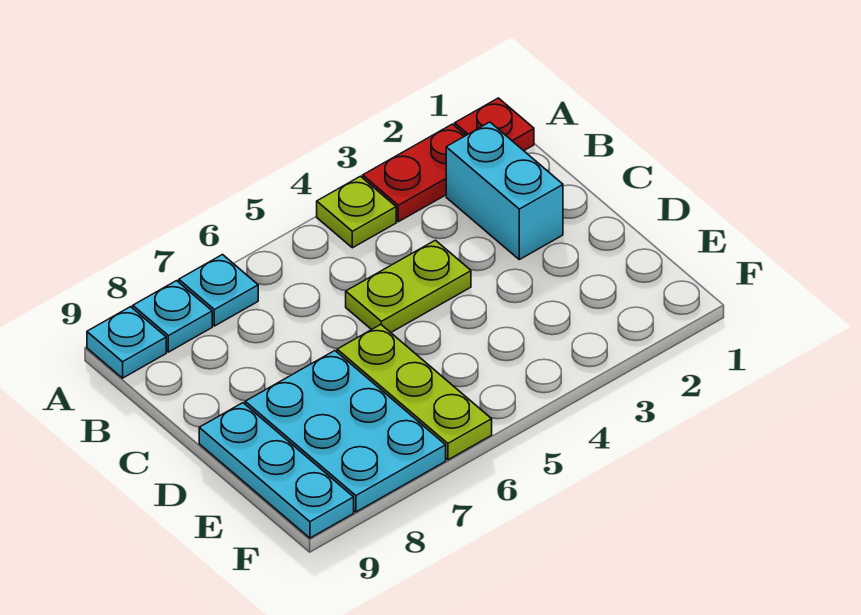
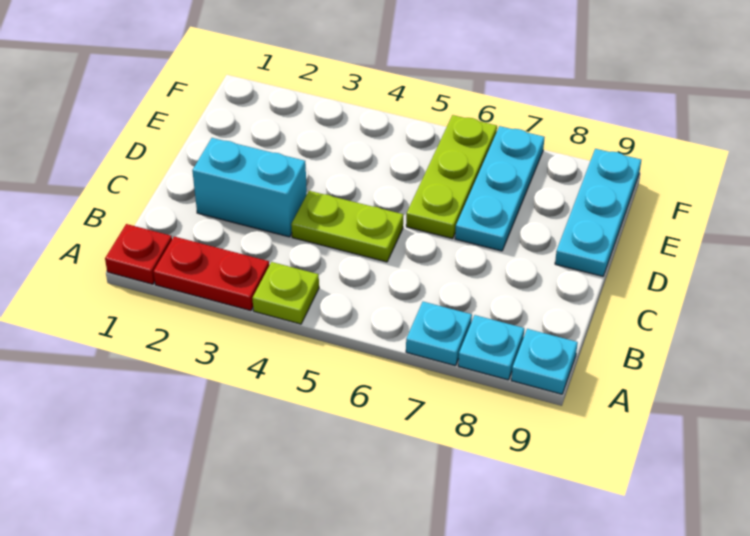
cyan 1x2 brick [446,122,563,260] -> cyan 1x2 brick turned to [192,138,307,237]
cyan 2x3 plate [245,351,446,512] -> cyan 1x3 plate [455,126,545,251]

